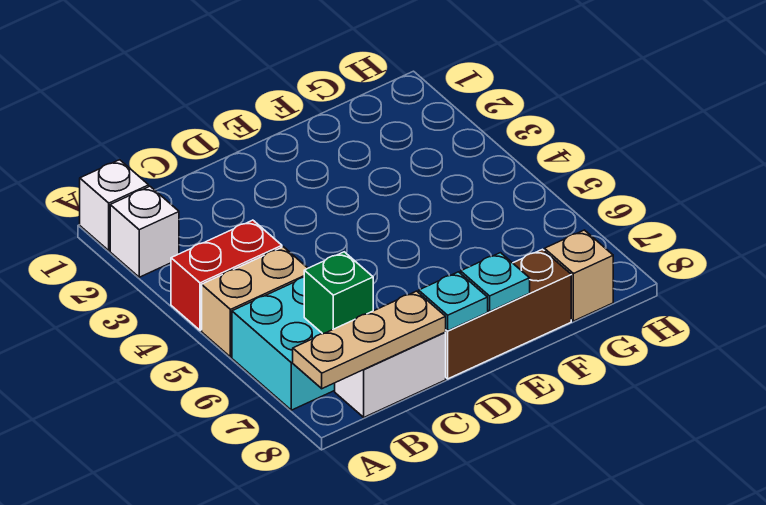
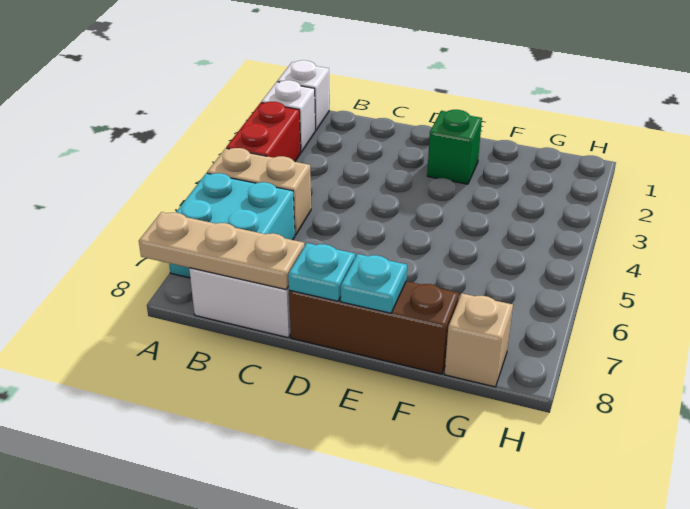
red 1x2 brick [171,220,282,330] -> red 1x2 brick turned to [226,102,301,162]
green 1x1 brick [304,252,373,334] -> green 1x1 brick moved to [427,110,482,184]

